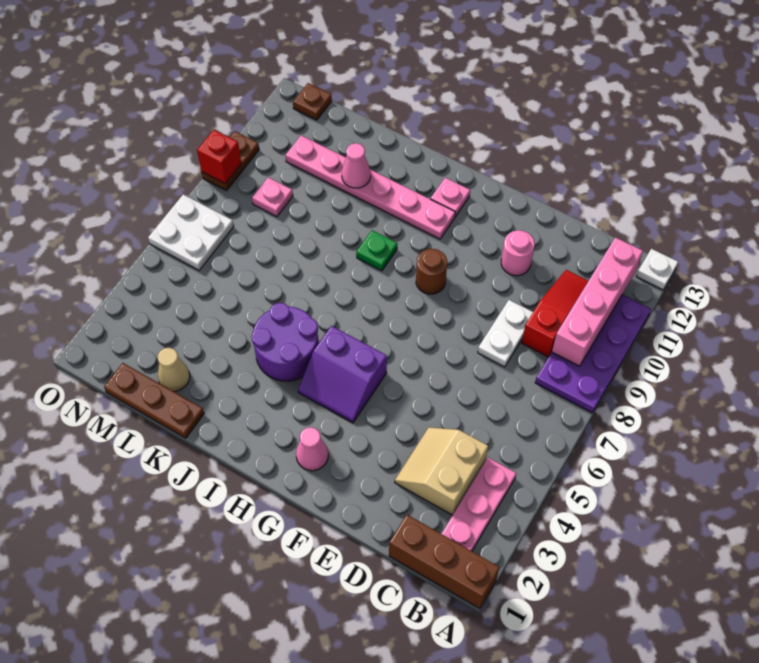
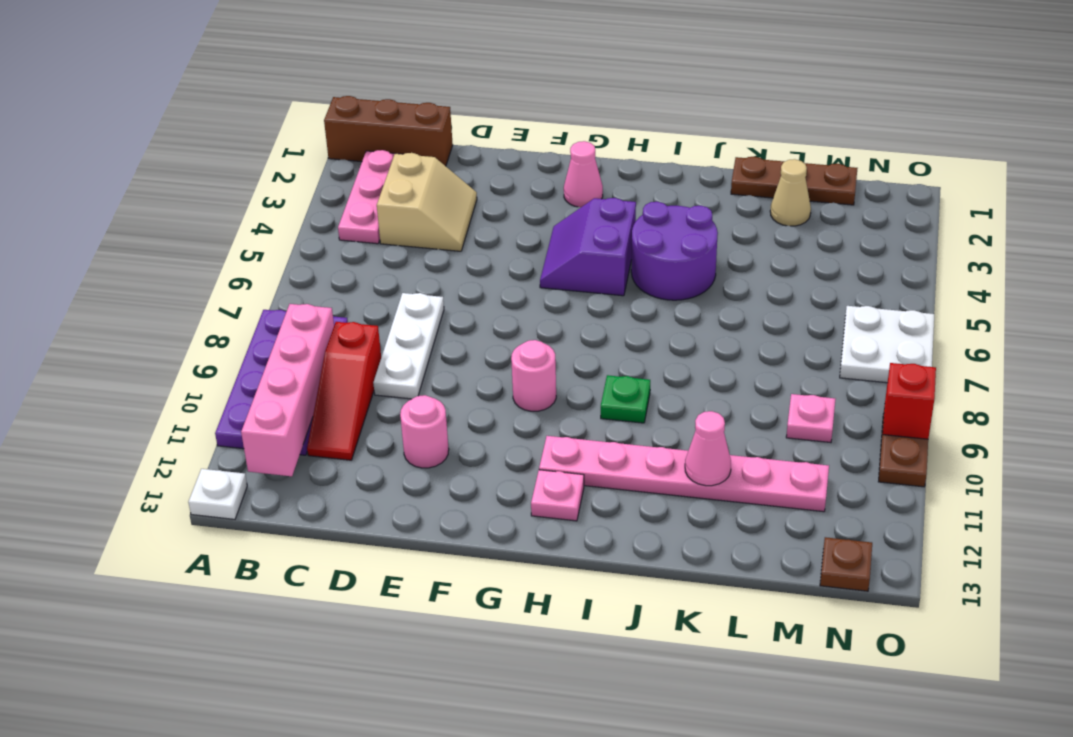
white 1x2 plate [478,300,533,367] -> white 1x3 plate [373,293,444,399]
purple 2x2 slope [298,326,387,423] -> purple 2x2 slope turned to [540,198,636,296]
brown 1x1 round brick [416,249,447,294] -> pink 1x1 round brick [511,340,556,411]

